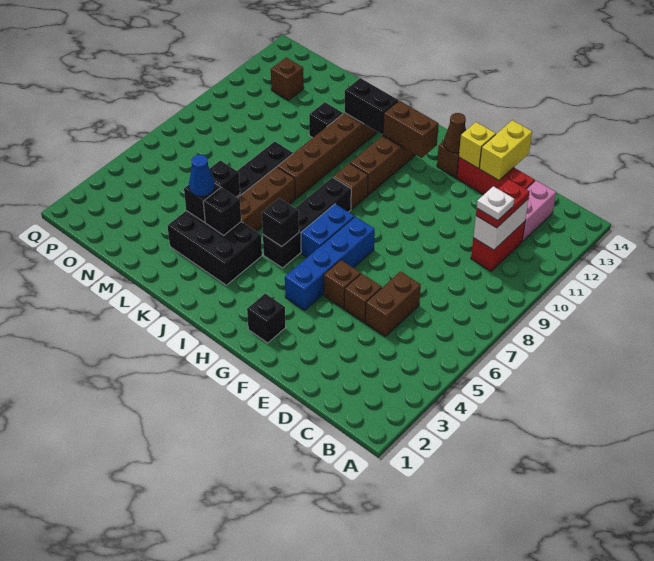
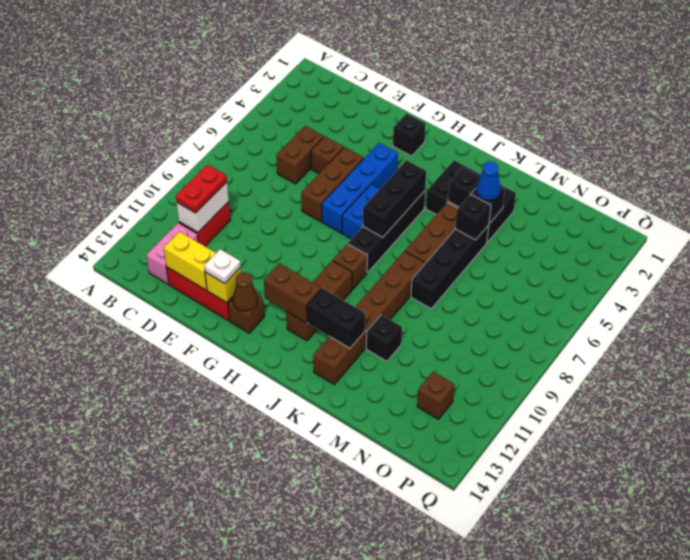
white 1x1 plate [477,186,514,220] -> white 1x1 plate moved to [204,249,241,284]
yellow 1x2 brick [479,120,532,180] -> yellow 1x2 brick turned to [164,232,216,290]
brown 1x1 brick [324,260,361,308] -> brown 1x3 brick [301,147,364,222]
black 1x1 brick [262,198,299,247] -> black 1x3 brick [363,160,426,237]

